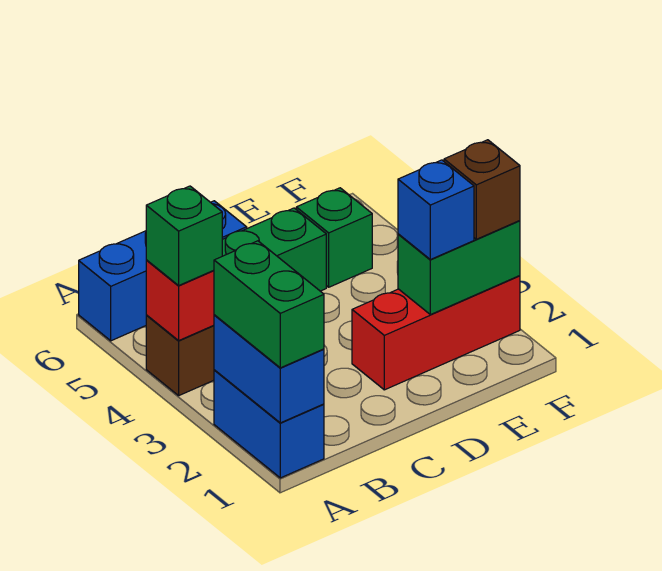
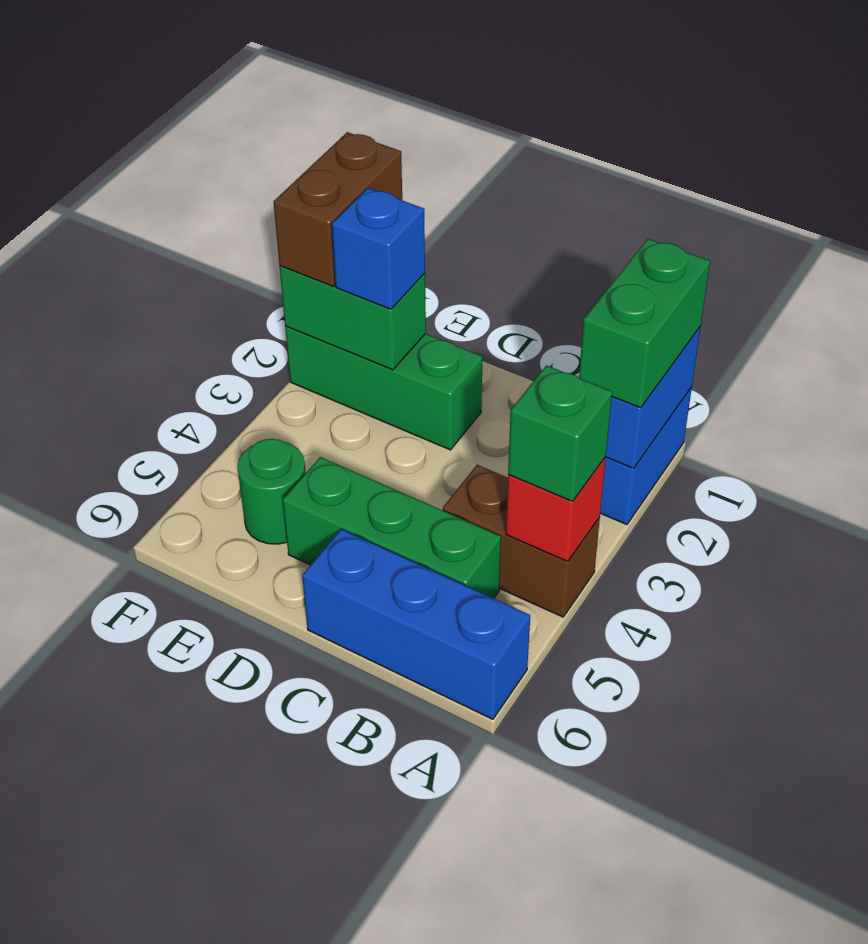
red 1x3 brick [352,276,520,390] -> green 1x3 brick [285,326,483,450]
green 1x1 brick [296,188,372,287] -> green 1x1 round brick [237,439,306,544]
brown 1x1 brick [444,140,520,239] -> brown 1x2 brick [274,132,402,286]

